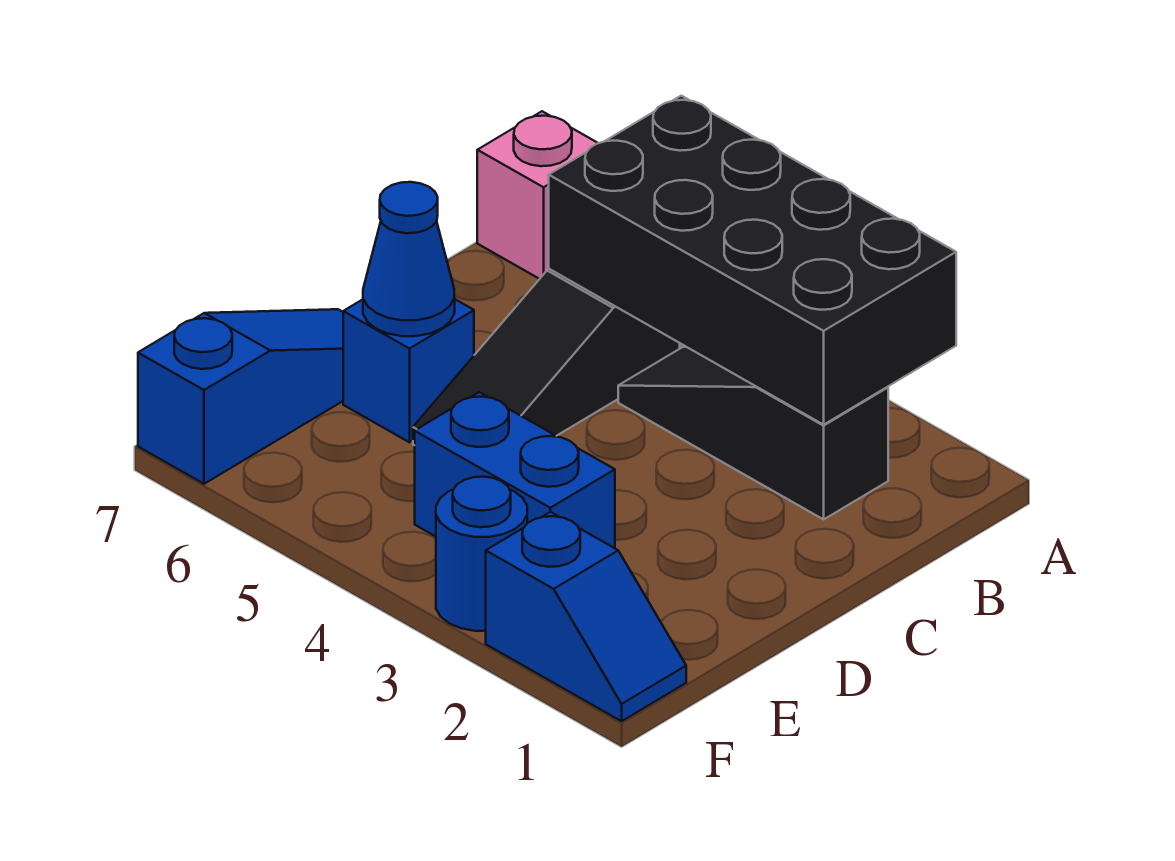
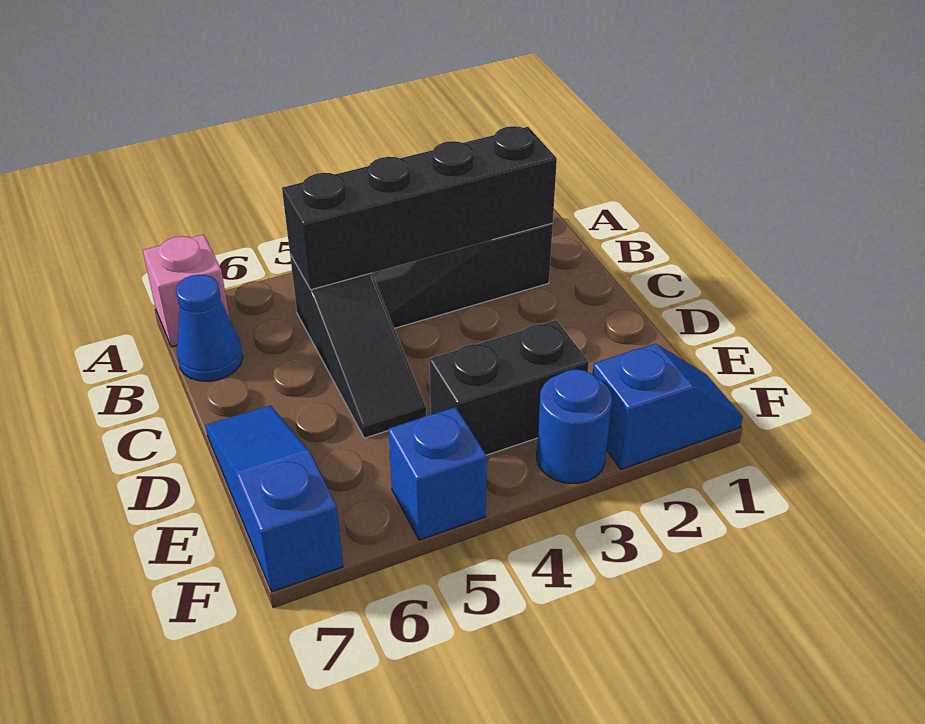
black 2x4 brick [549,96,956,425] -> black 1x4 brick [282,126,557,290]
blue 1x1 brick [343,299,474,442] -> blue 1x1 brick moved to [388,407,487,540]
blue 1x1 cone [363,182,455,336] -> blue 1x1 cone moved to [176,275,243,381]
blue 1x2 brick [415,392,615,548] -> black 1x2 brick [429,320,589,455]

